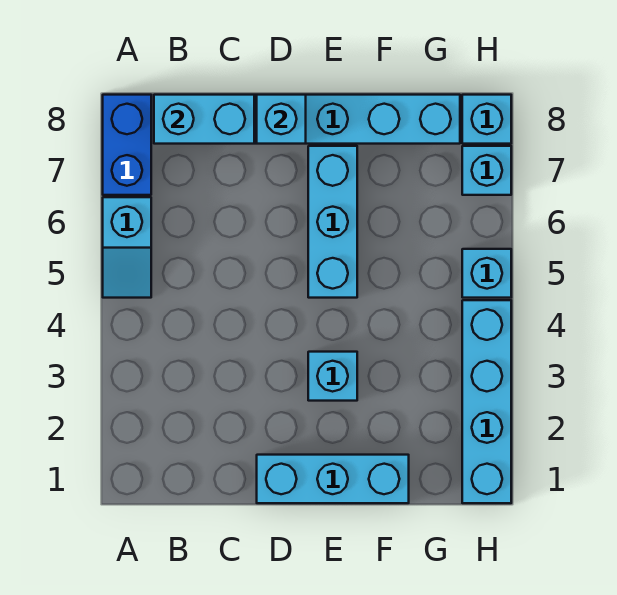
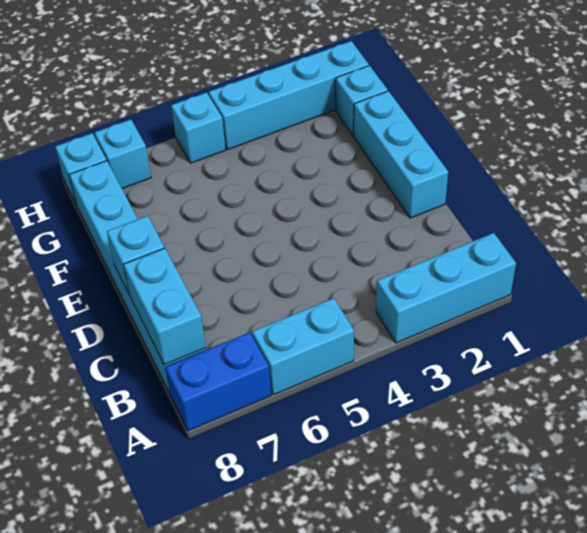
cyan 1x2 slope [103,197,151,298] -> cyan 1x2 brick [252,298,354,395]
cyan 1x1 brick [308,352,357,401] -> cyan 1x1 brick moved to [336,66,388,136]
cyan 1x3 brick [308,146,357,298] -> cyan 1x3 brick moved to [376,233,516,343]

